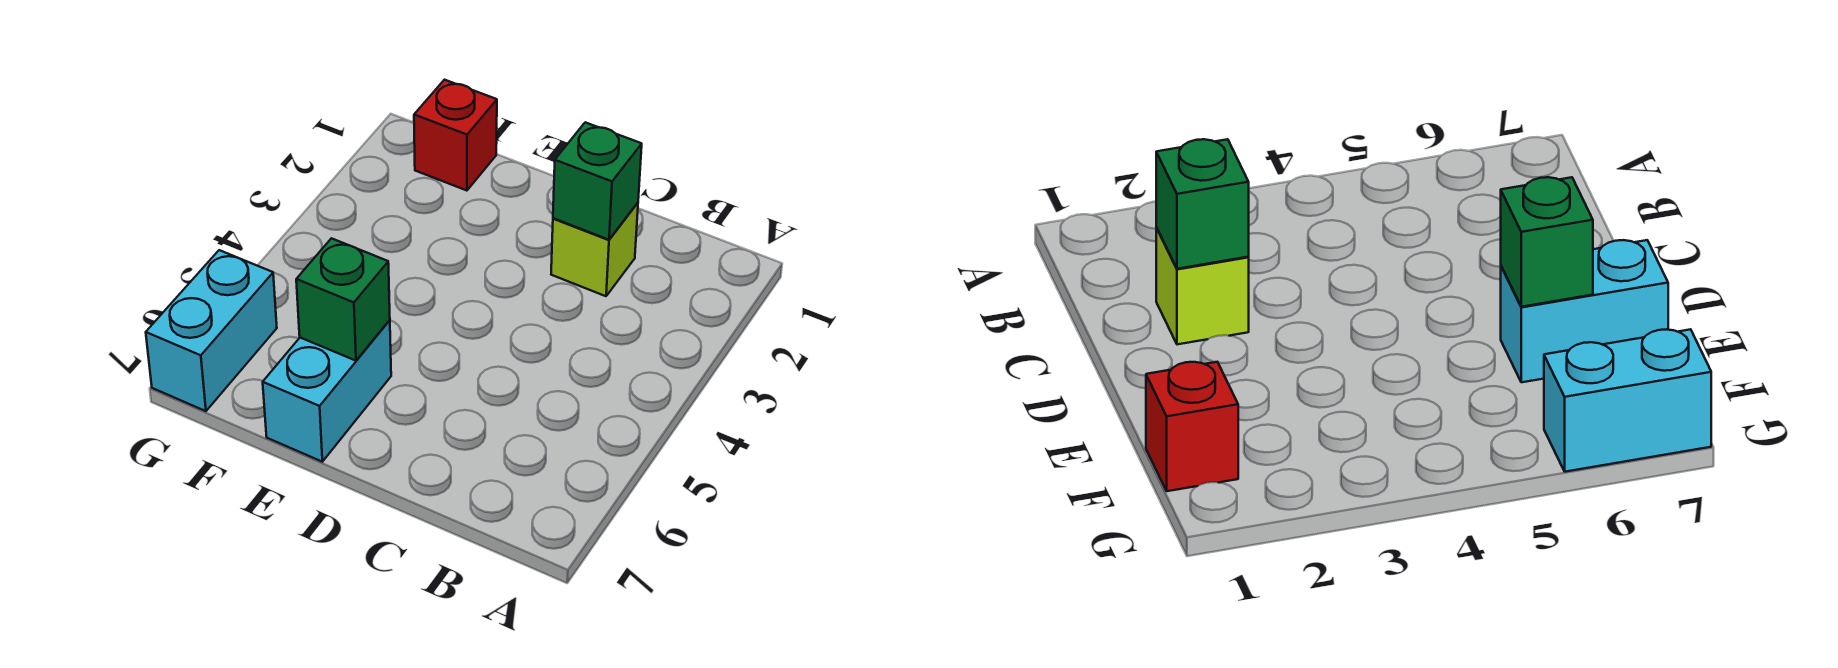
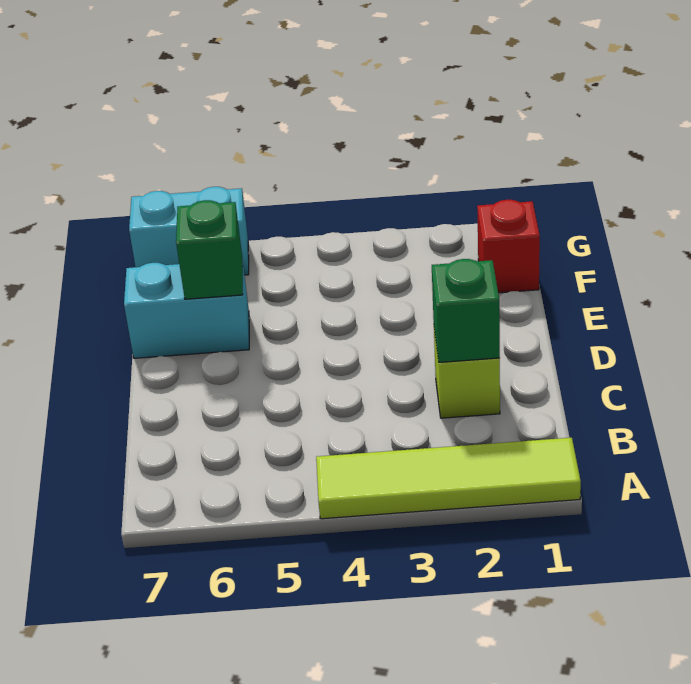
none -> lime 1x4 tile [316,438,581,519]

